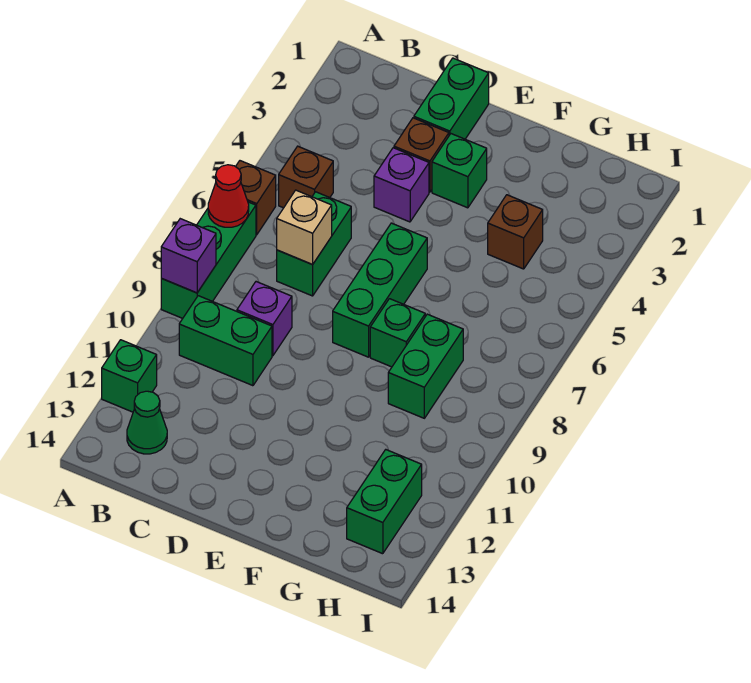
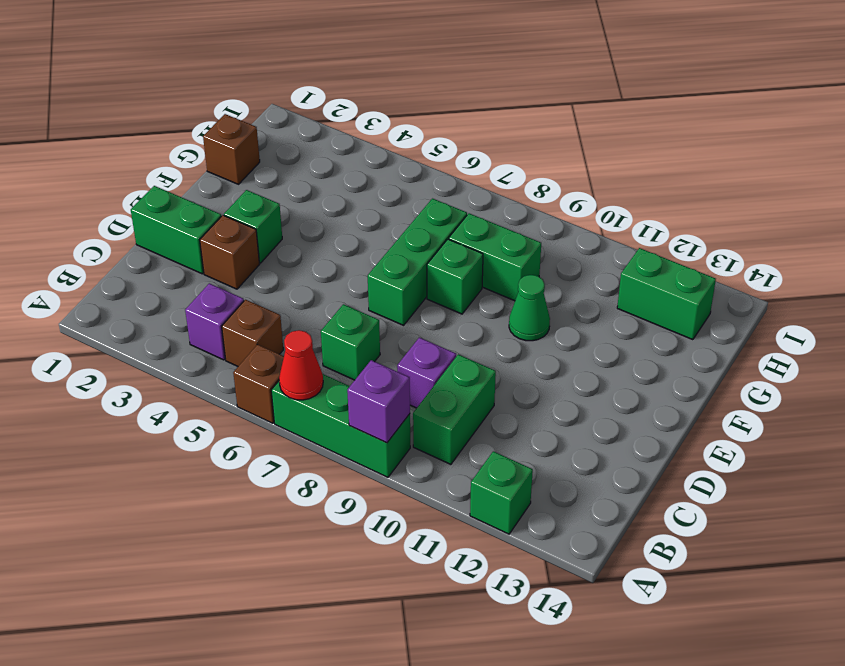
green 1x1 cone [127,391,167,454] -> green 1x1 cone moved to [509,275,550,341]
green 1x2 brick [277,192,351,296] -> green 1x1 brick [321,304,380,380]
tan 1x1 brick [277,190,332,265] -> none
purple 1x1 brick [374,148,429,222] -> purple 1x1 brick moved to [185,283,244,360]
green 1x3 brick [333,223,427,357] -> green 1x3 brick turned to [368,199,467,325]
brown 1x1 brick [488,195,543,269] -> brown 1x1 brick moved to [203,114,260,184]

